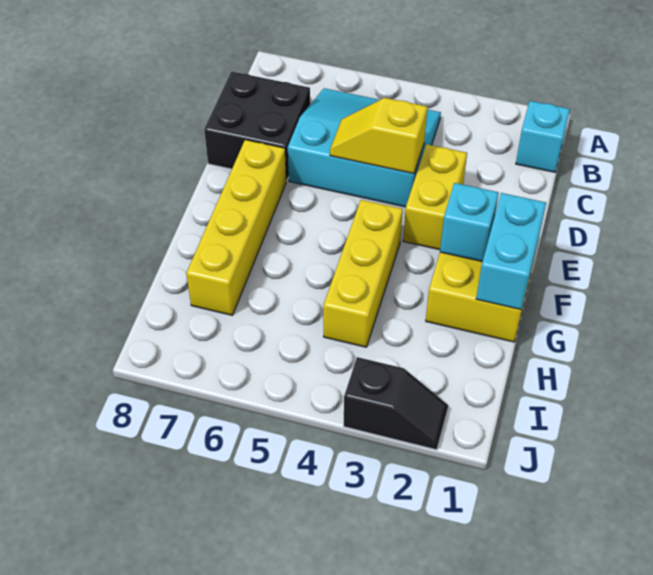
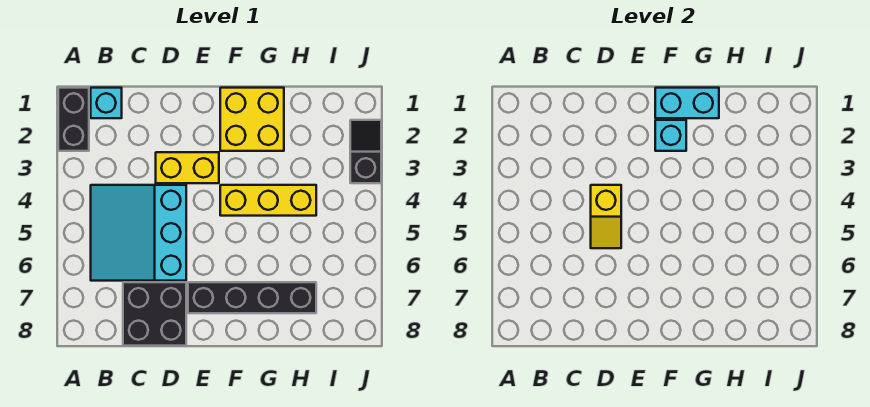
none -> black 1x2 brick [58,88,89,151]
yellow 1x4 brick [186,140,286,315] -> black 1x4 brick [188,282,316,313]

